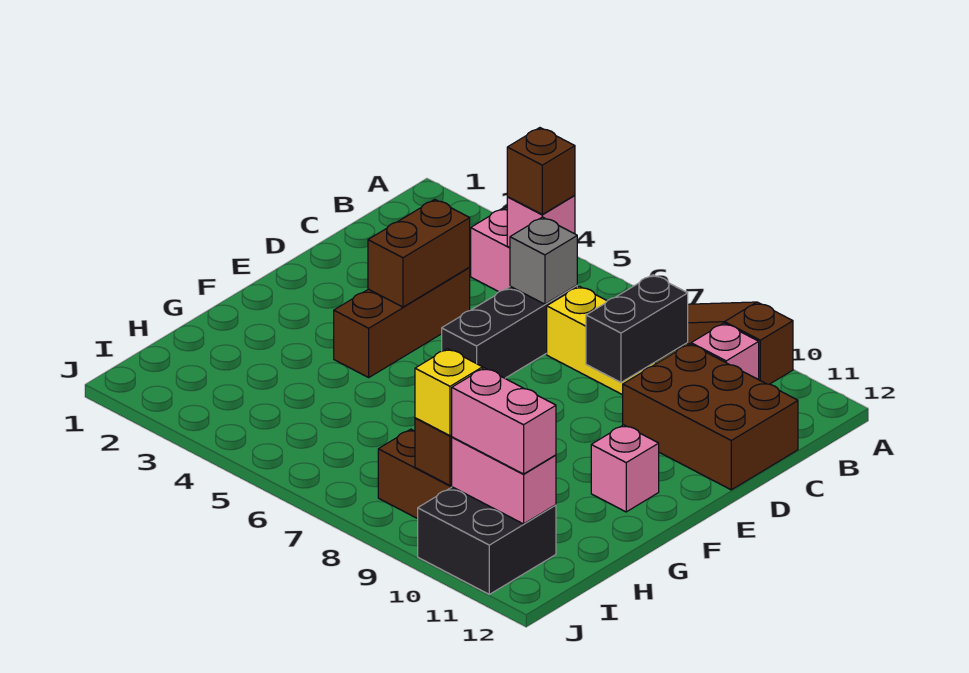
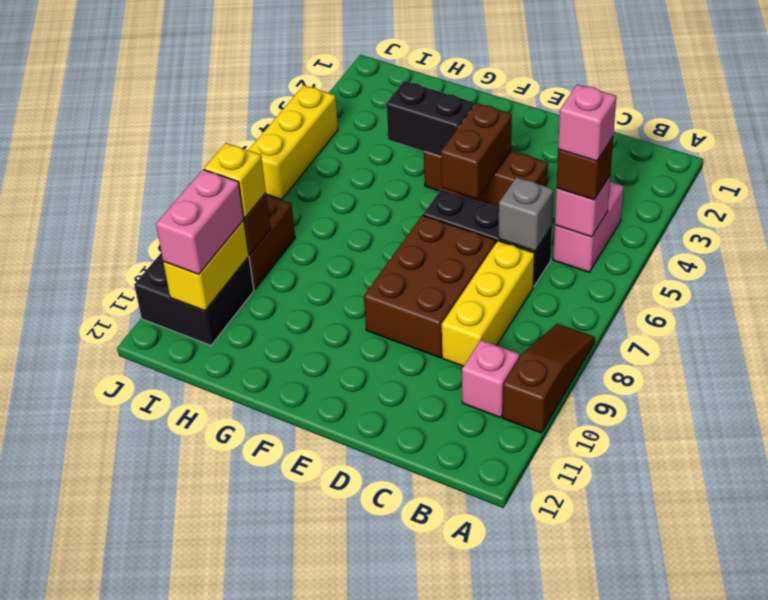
black 1x2 brick [586,275,688,382] -> black 1x2 brick moved to [386,81,475,157]
brown 2x3 brick [623,344,798,490] -> brown 2x3 brick moved to [364,215,496,358]
brown 1x2 brick [368,199,470,307] -> brown 1x2 brick turned to [441,103,512,199]
pink 1x1 brick [591,425,659,512] -> pink 1x1 brick moved to [558,84,616,161]
pink 1x2 brick [452,437,556,524] -> yellow 1x2 brick [163,220,249,311]
none -> yellow 1x3 brick [249,85,338,200]

